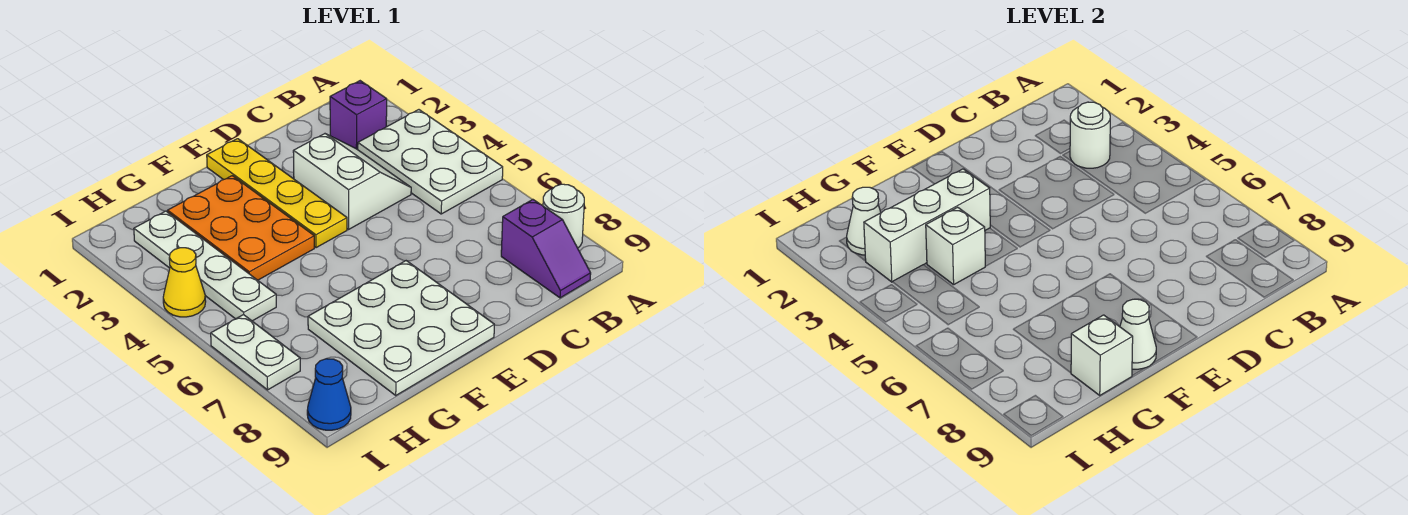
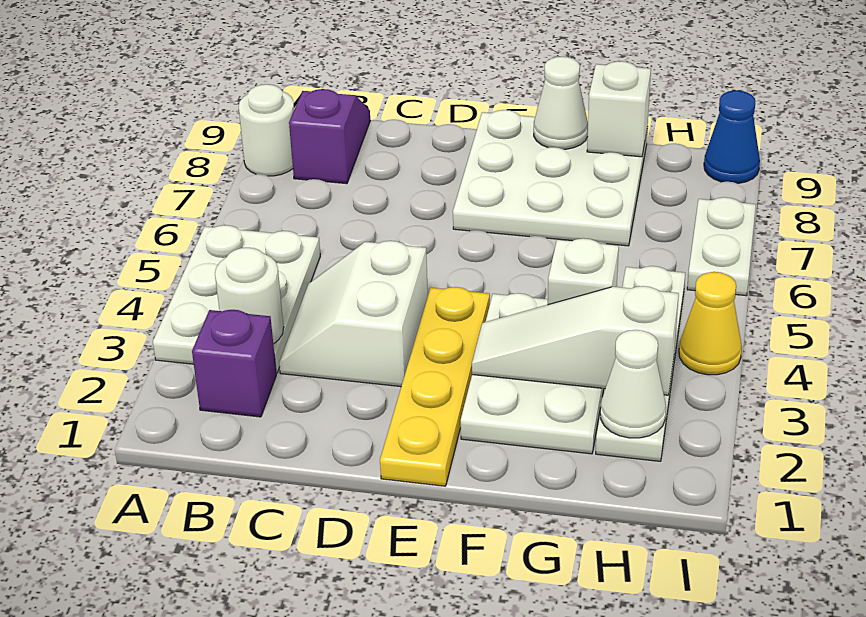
orange 2x3 plate [168,176,314,280] -> white 2x3 plate [461,293,604,454]
white 1x3 brick [864,169,990,282] -> white 1x3 slope [472,286,679,395]

